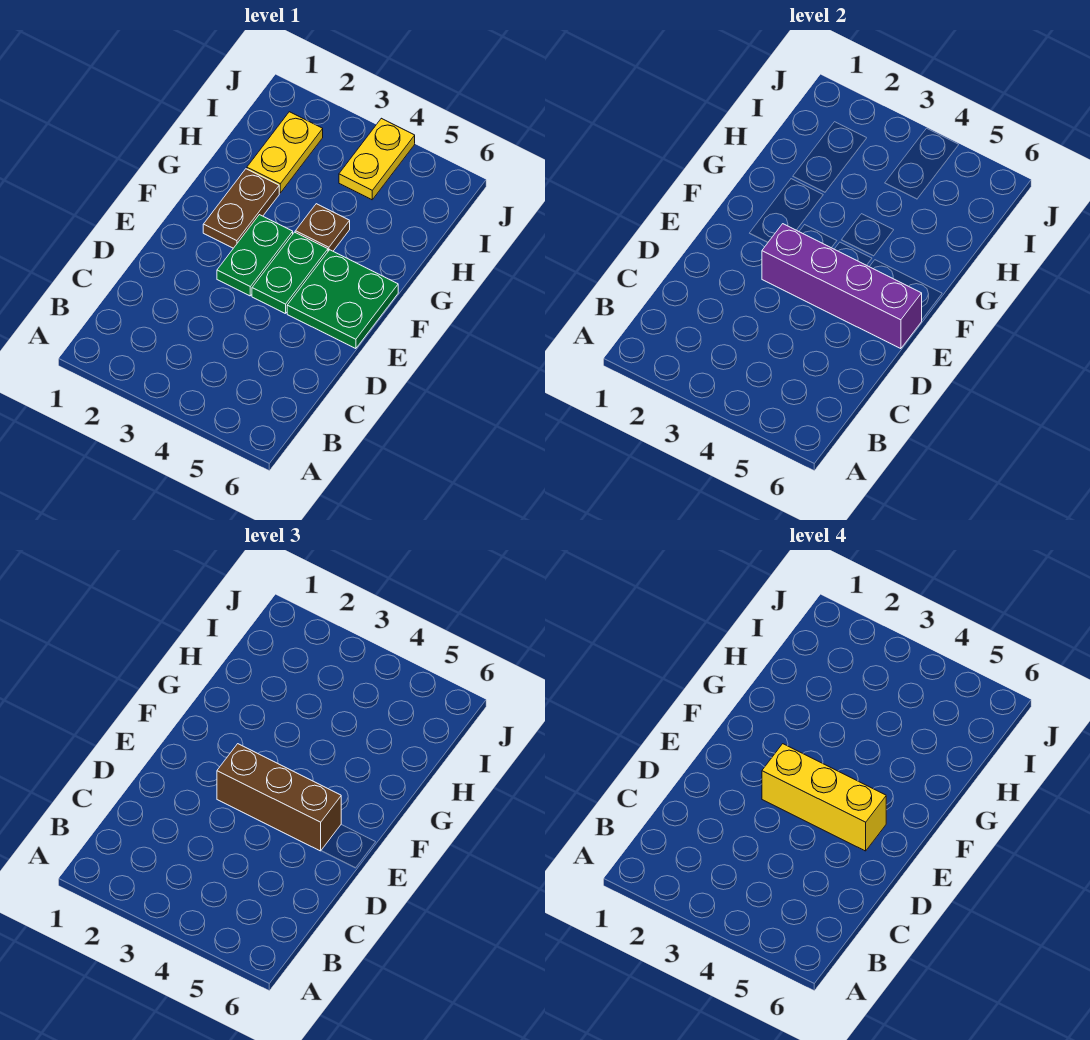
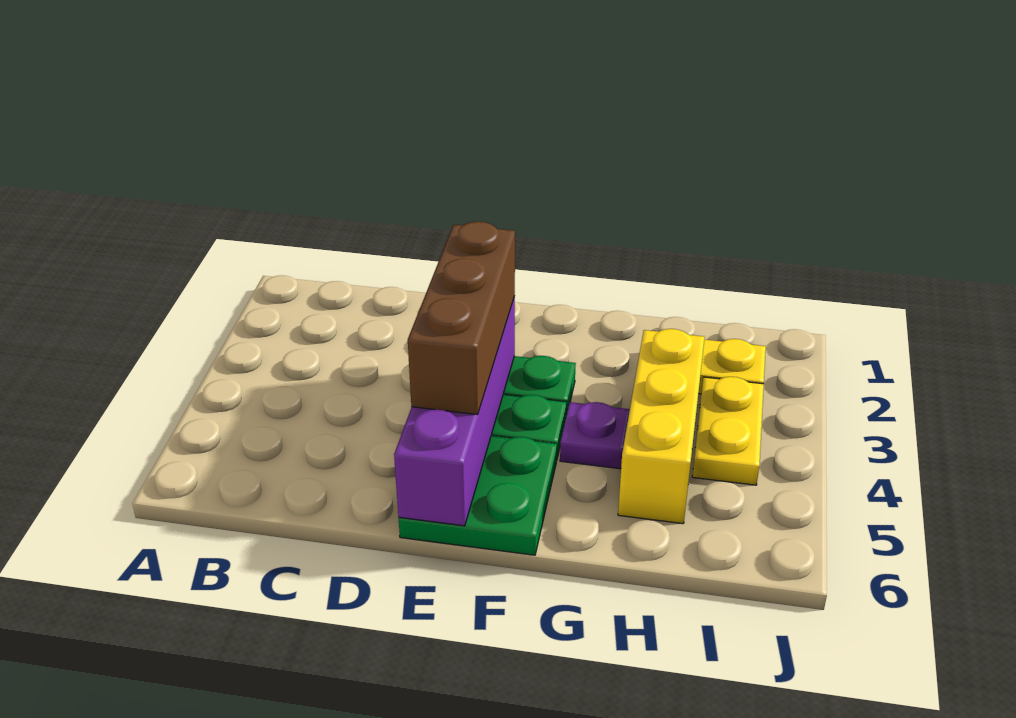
yellow 1x3 brick [762,744,886,851] -> yellow 1x3 brick moved to [618,329,705,524]
brown 1x2 plate [203,169,279,248] -> none
brown 1x1 plate [295,204,350,251] -> purple 1x1 plate [560,402,630,469]
yellow 1x2 plate [339,118,415,200] -> yellow 1x2 plate turned to [692,377,764,485]

